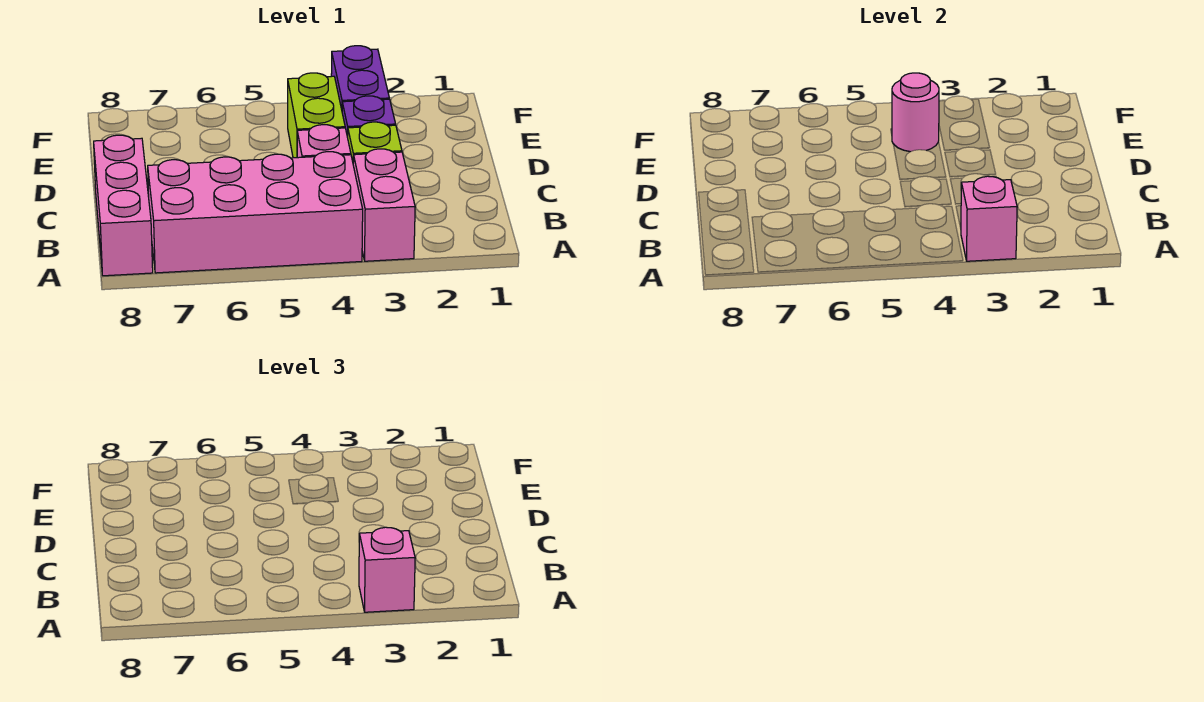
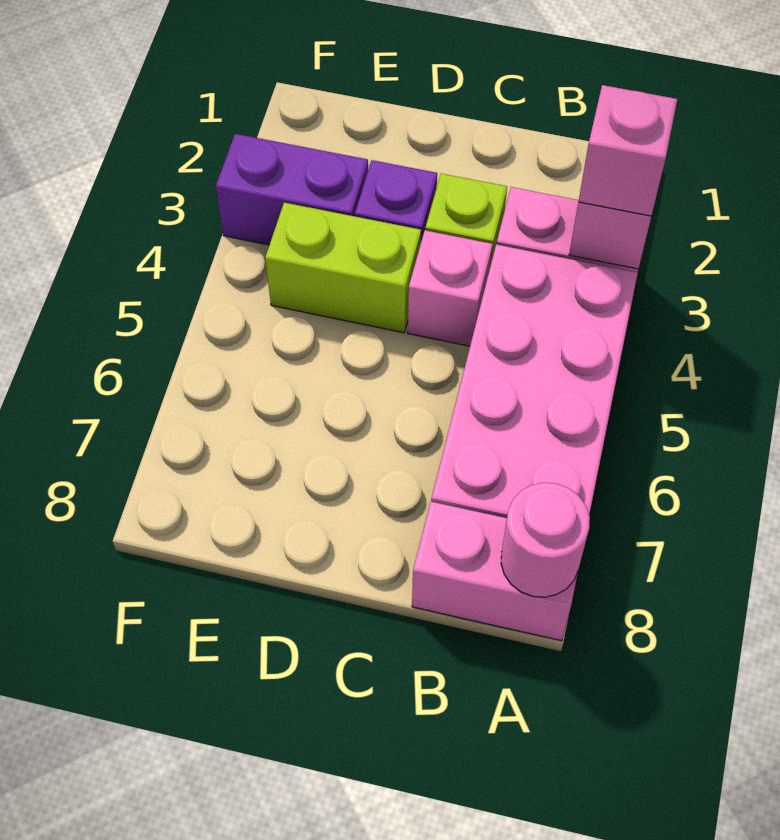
pink 1x3 brick [94,135,153,276] -> pink 1x2 brick [412,502,578,641]
pink 1x1 round brick [892,73,939,152] -> pink 1x1 round brick moved to [501,483,590,597]

